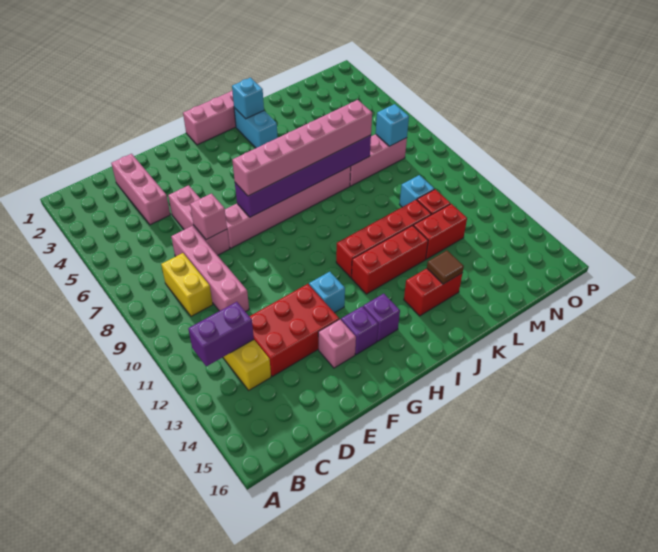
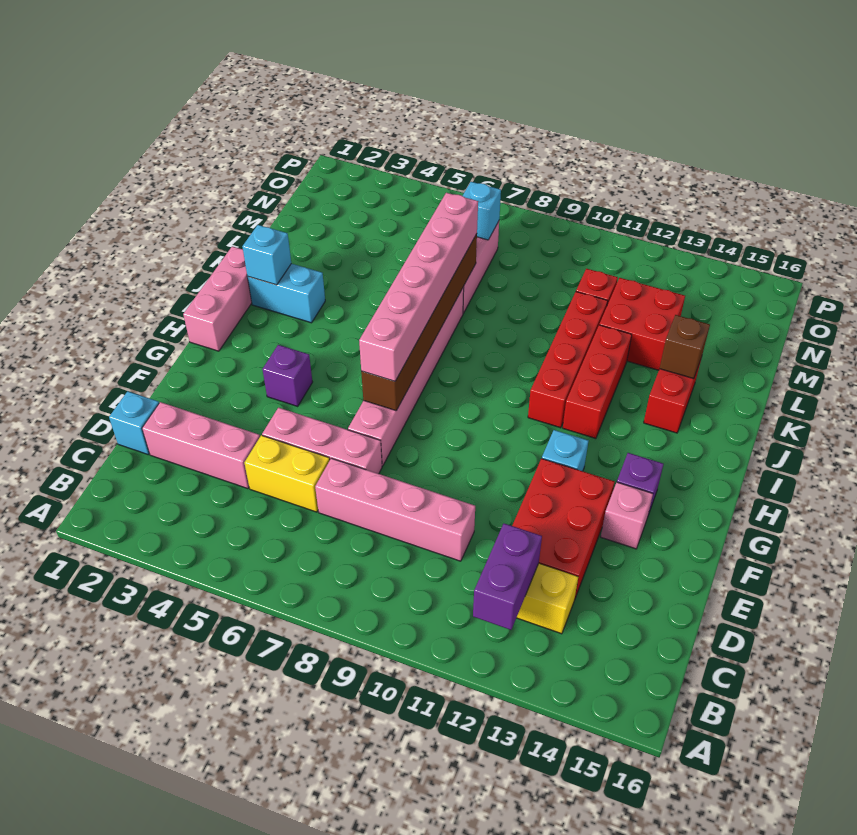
yellow 1x2 brick [161,253,213,316] -> yellow 1x2 brick moved to [245,435,330,512]
pink 1x1 brick [190,194,227,240] -> none
purple 1x6 brick [235,135,371,217] -> brown 1x6 brick [361,234,477,411]
purple 1x1 brick [363,294,400,341] -> purple 1x1 brick moved to [262,345,312,406]
brown 1x1 tile [427,251,464,284] -> brown 1x1 brick [660,315,710,379]
red 1x2 brick [413,204,467,259] -> red 2x2 brick [599,278,685,370]
cyan 1x1 brick [400,175,434,207] -> cyan 1x1 brick moved to [109,391,159,455]

